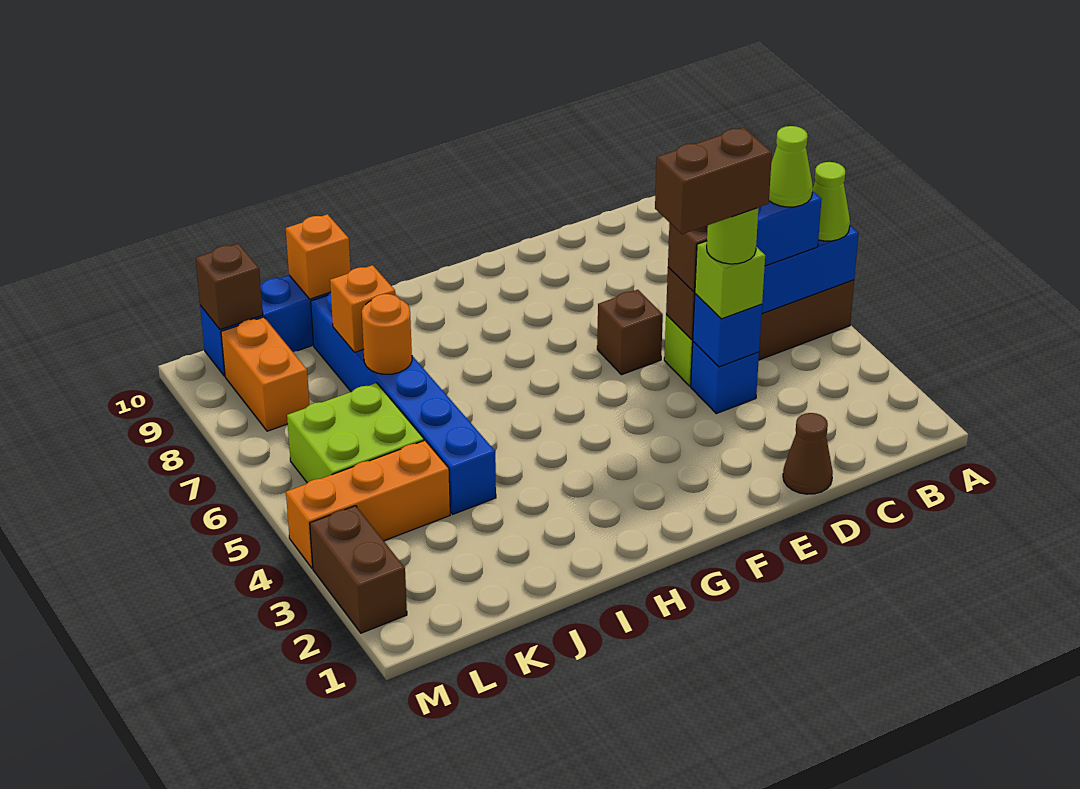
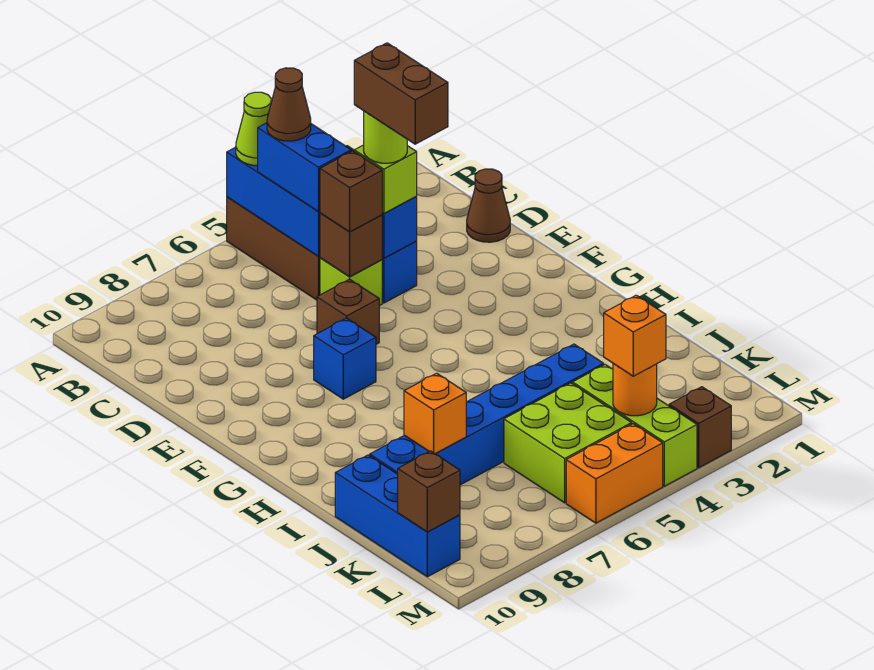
lime 1x1 cone [769,126,813,207] -> brown 1x1 cone [267,68,311,141]
none -> blue 1x1 brick [314,318,376,399]
orange 1x1 round brick [362,294,412,374] -> orange 1x1 round brick moved to [613,364,657,416]
orange 1x1 brick [286,214,351,299] -> orange 1x1 brick moved to [604,295,666,376]
orange 1x3 brick [286,440,450,568] -> lime 1x3 brick [572,365,697,486]
orange 1x2 brick [221,317,310,431] -> orange 1x2 brick moved to [566,424,663,523]
brown 1x2 brick [310,506,407,633] -> brown 1x1 brick [669,387,731,468]

